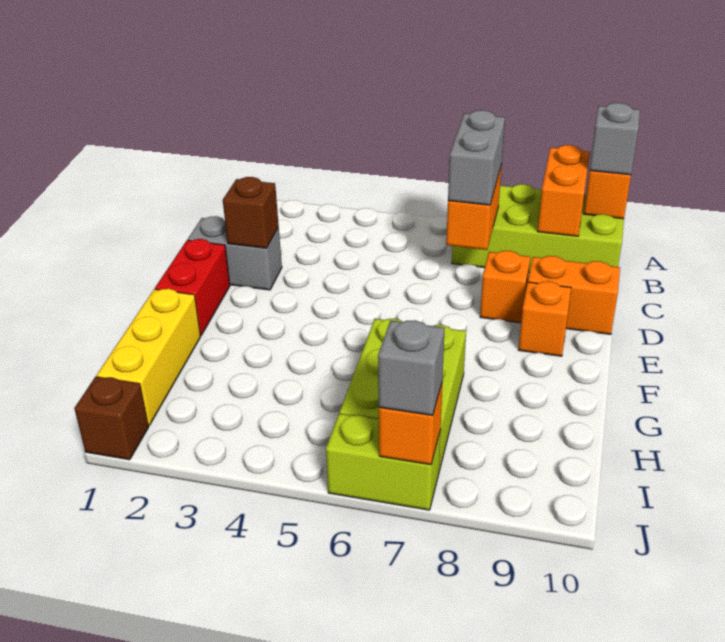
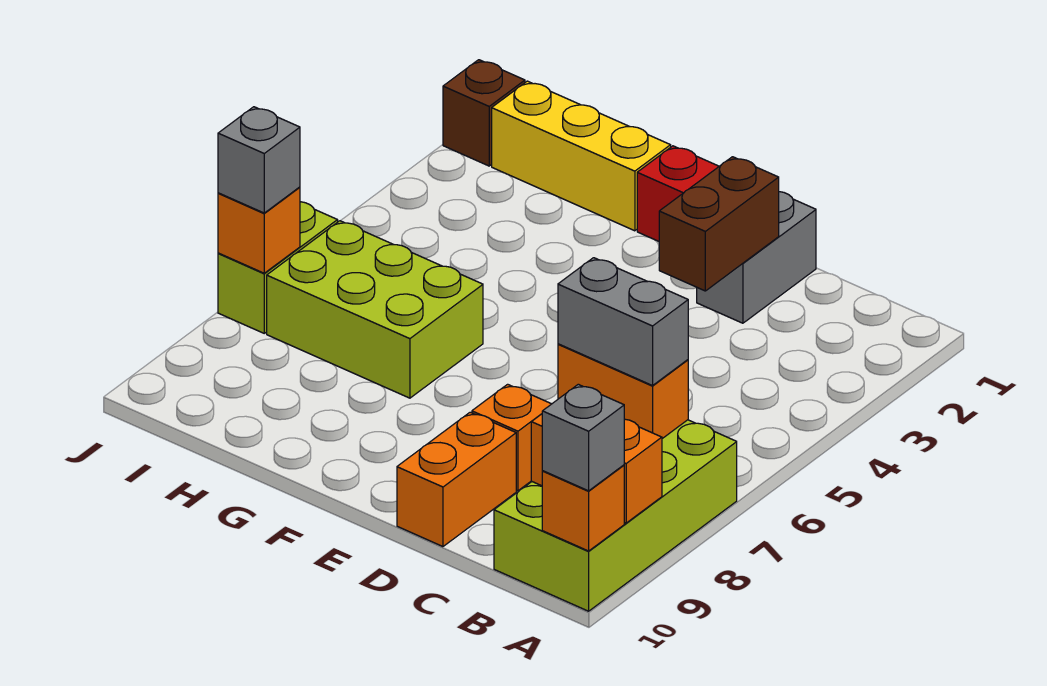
brown 1x1 brick [223,177,279,248] -> brown 1x2 brick [659,157,779,291]
orange 1x1 brick [519,281,571,356] -> none

